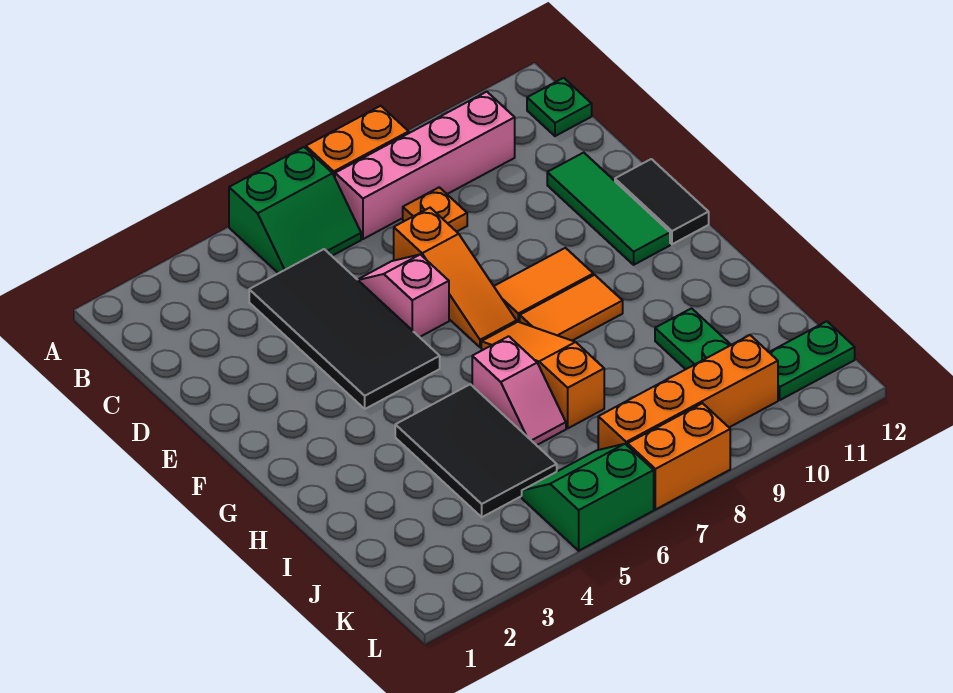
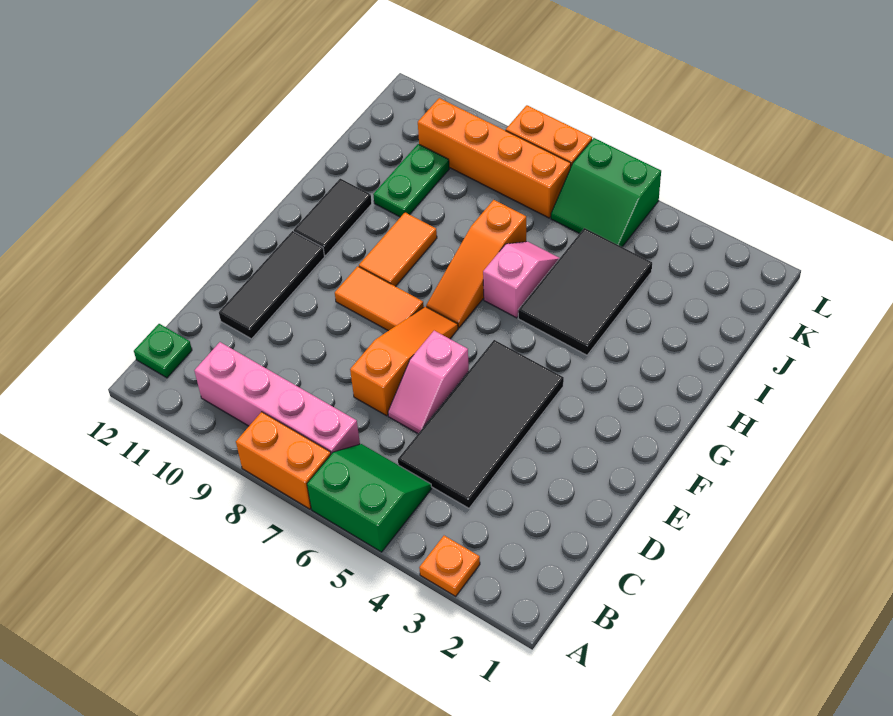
orange 1x1 plate [403,187,467,232] -> orange 1x1 plate moved to [419,536,480,596]
green 1x3 tile [547,153,670,265] -> black 1x3 tile [219,231,325,339]
black 1x2 tile [615,159,709,244] -> black 1x2 tile moved to [294,179,372,255]
orange 1x2 tile [520,275,623,341] -> orange 1x2 tile turned to [359,212,437,287]
green 1x2 plate [769,321,855,400] -> none

